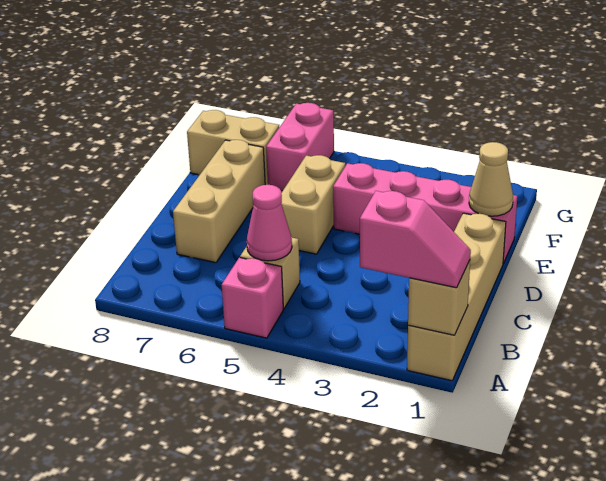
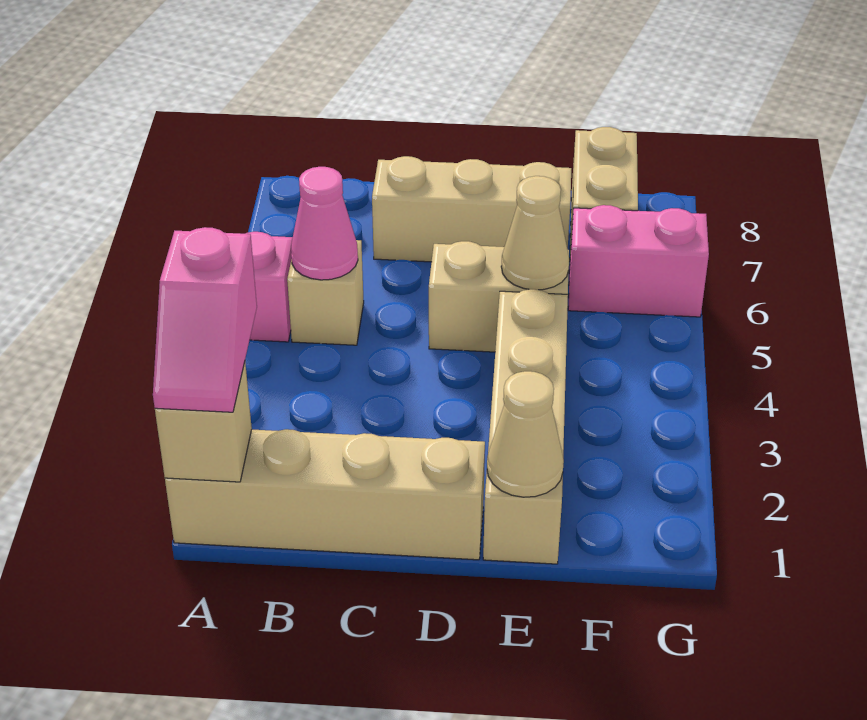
pink 1x4 brick [333,163,517,263] -> tan 1x4 brick [483,289,568,564]
none -> tan 1x1 cone [501,176,569,290]

